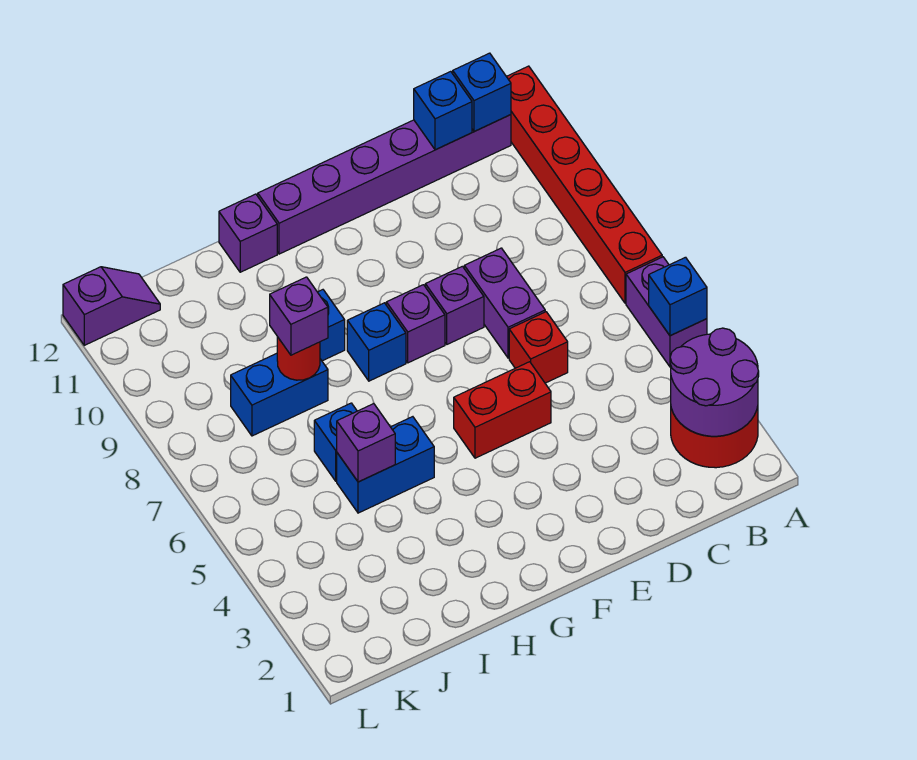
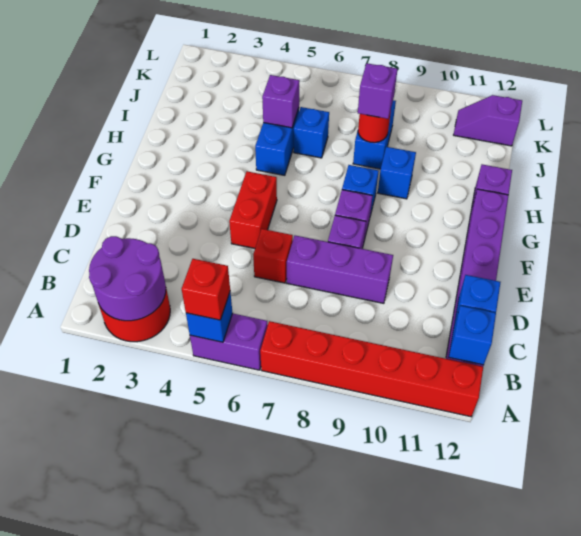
none -> red 1x1 brick [182,259,230,320]
purple 1x2 brick [464,248,545,358] -> purple 1x3 brick [287,236,393,303]
purple 1x2 slope [63,267,160,345] -> purple 1x2 slope turned to [454,95,522,146]

